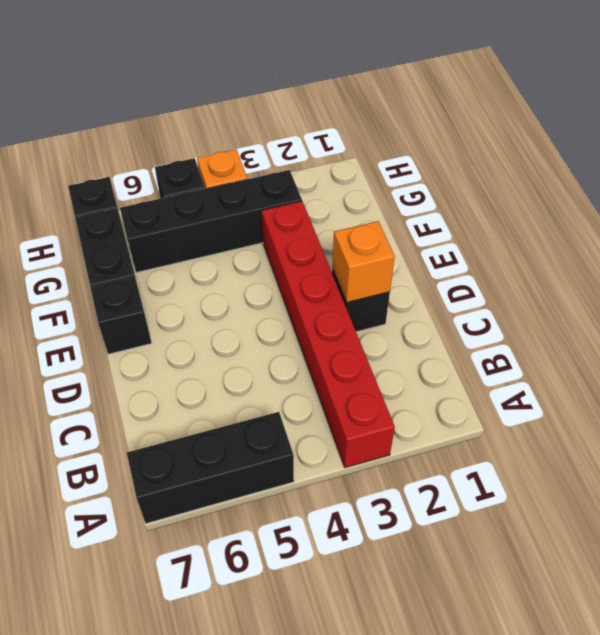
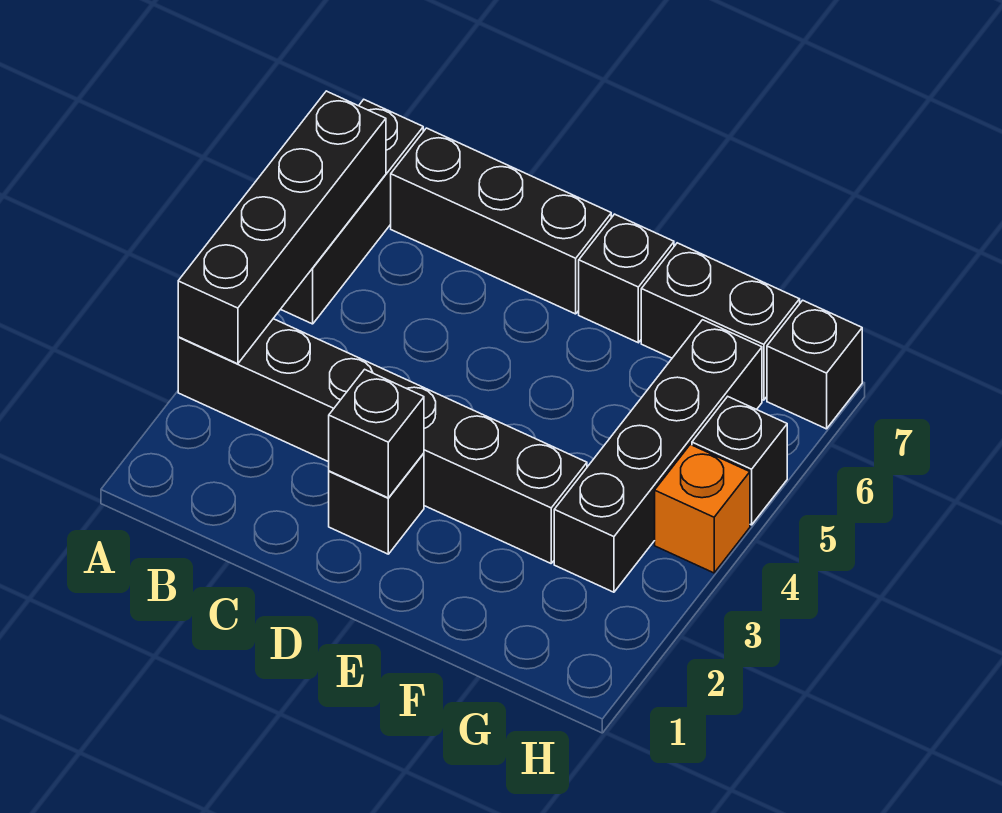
red 1x6 brick [262,201,395,468] -> black 1x6 brick [178,319,587,563]
none -> black 1x4 brick [178,91,386,364]
none -> black 1x3 brick [391,128,611,314]
orange 1x1 brick [332,221,395,302] -> black 1x1 brick [329,369,424,498]

